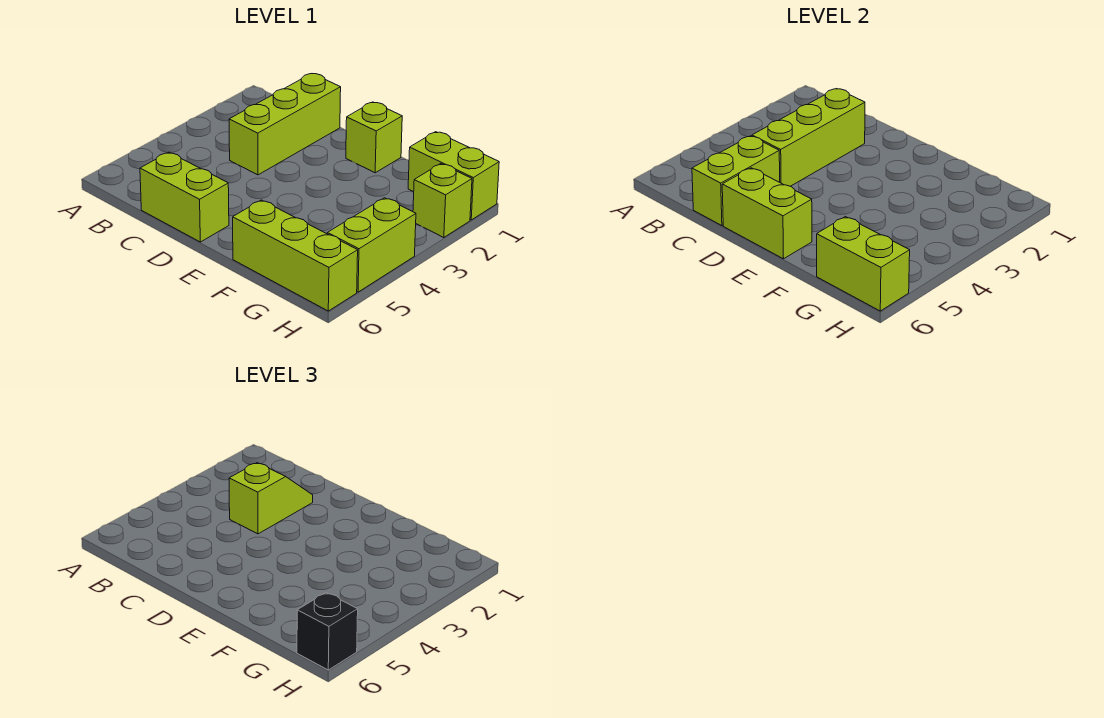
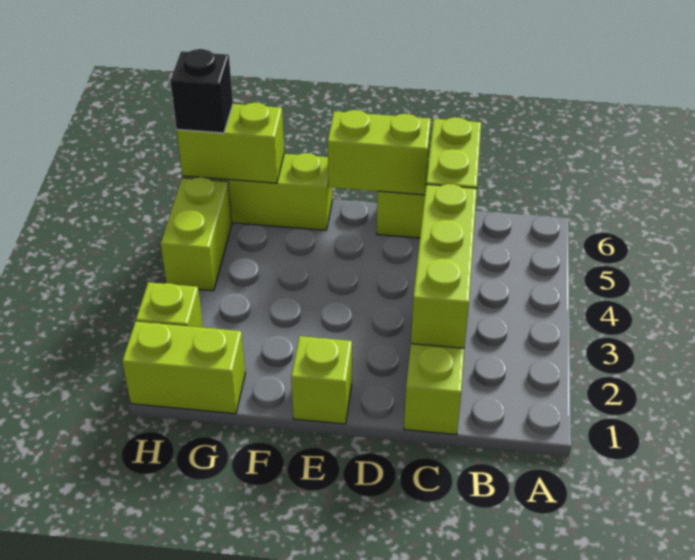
lime 1x2 slope [229,463,313,534] -> none

